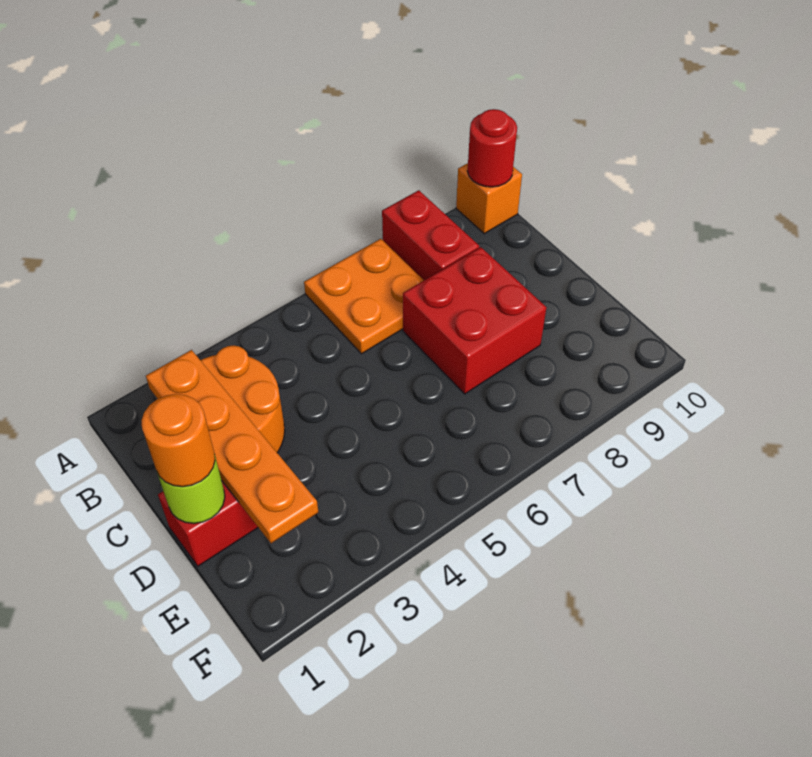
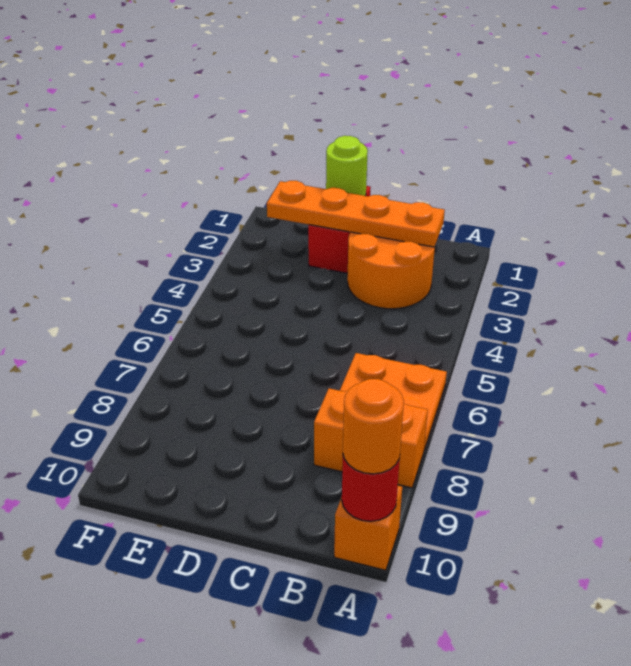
red 1x2 brick [382,190,479,280] -> orange 1x2 brick [314,388,428,488]
red 2x2 brick [403,247,546,394] -> none
orange 1x1 round brick [142,394,215,487] -> orange 1x1 round brick moved to [343,379,404,474]

